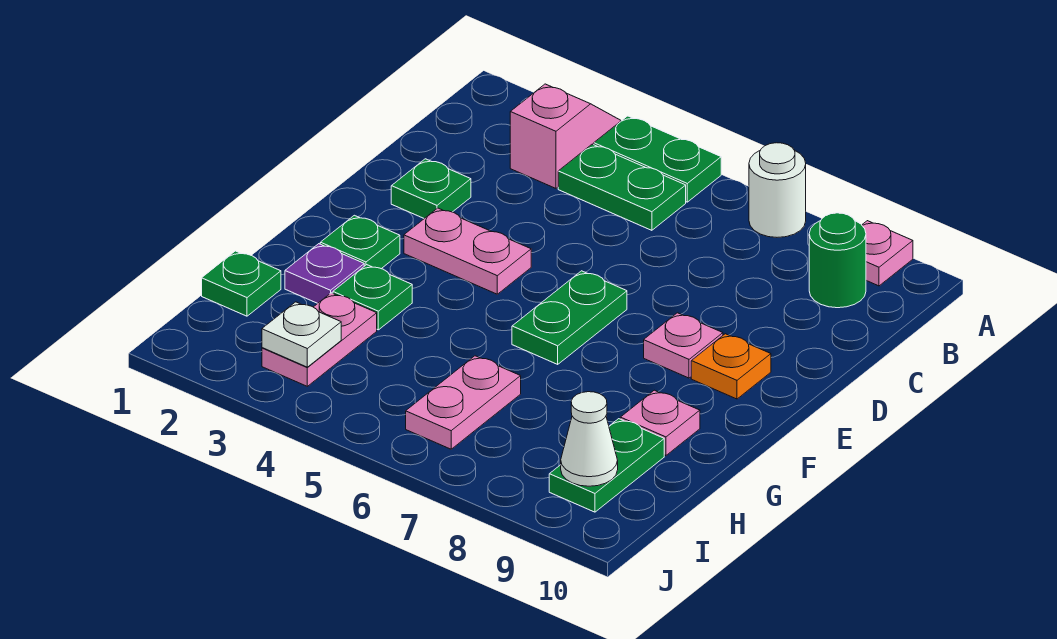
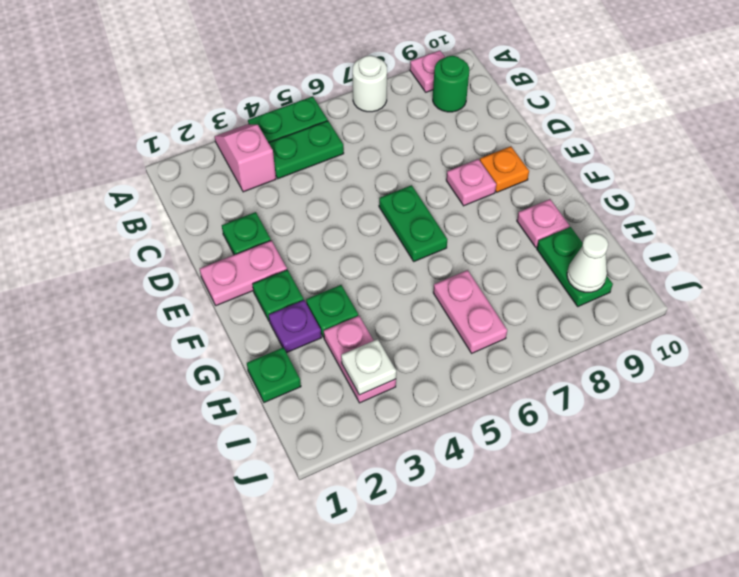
pink 1x2 plate [404,208,531,294] -> pink 1x2 plate moved to [200,241,287,306]

